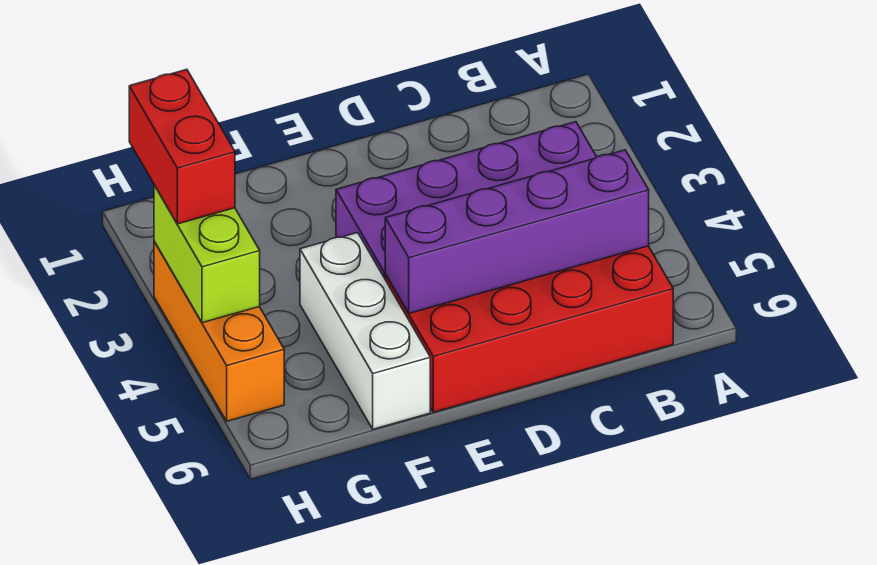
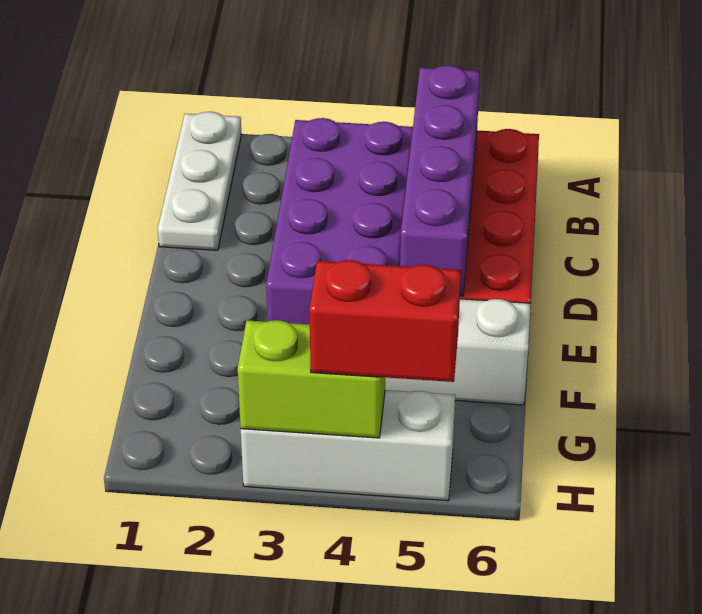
none -> white 1x3 plate [158,112,241,250]
red 1x2 brick [129,69,235,224] -> red 1x2 brick moved to [309,260,461,382]
orange 1x3 brick [154,242,284,421] -> white 1x3 brick [241,390,455,501]

